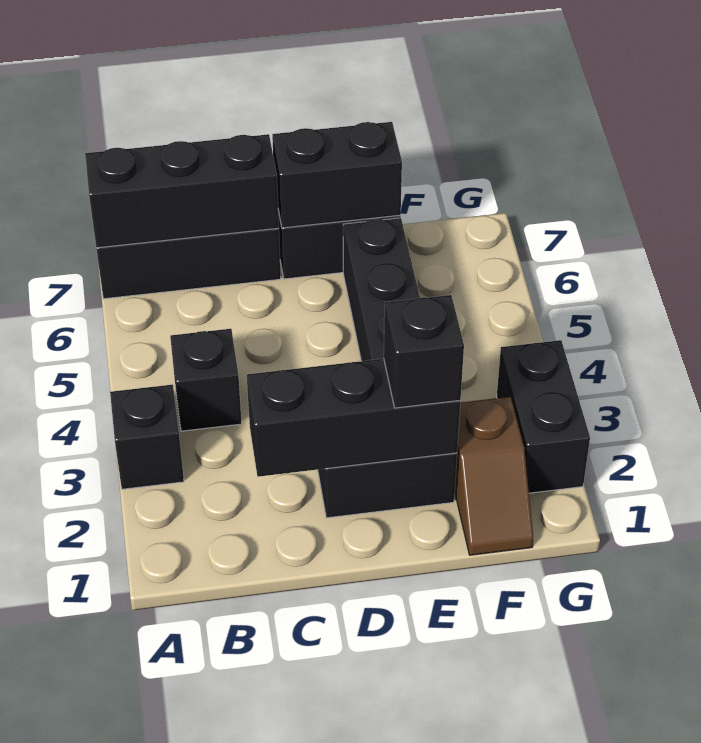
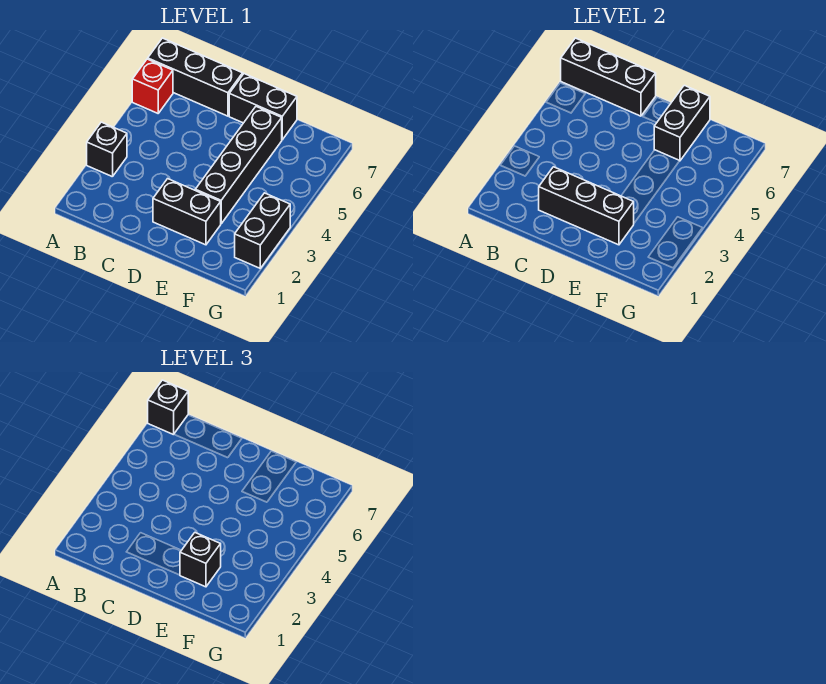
none -> red 1x1 brick [132,59,173,113]
black 1x1 brick [170,329,242,431] -> black 1x1 brick moved to [148,380,188,435]
black 1x2 brick [272,122,402,228] -> black 1x2 brick turned to [654,85,710,161]
brown 1x2 slope [455,397,533,555] -> none

